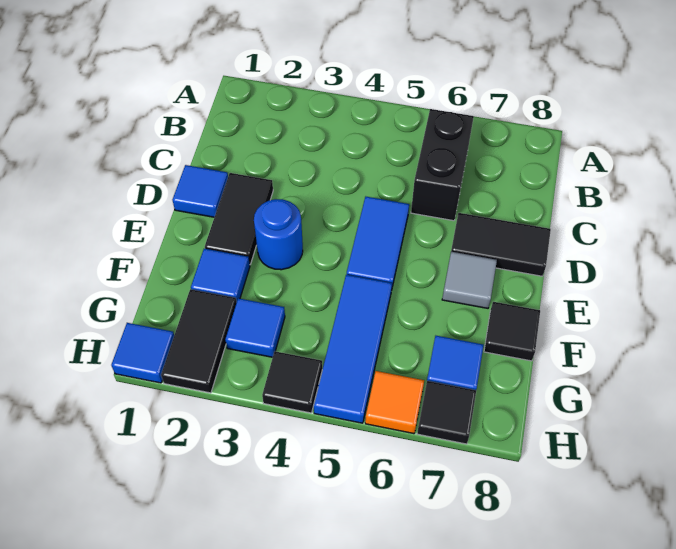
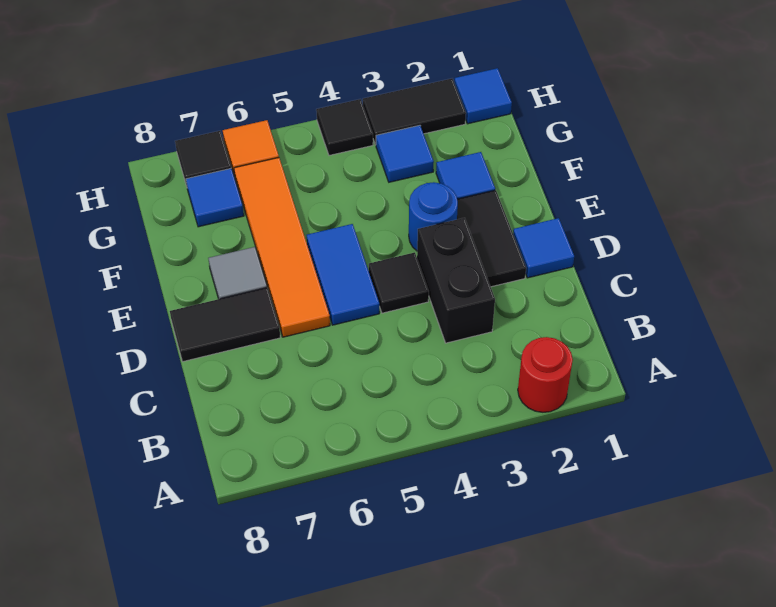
none -> red 1x1 round brick [518,337,573,412]
black 1x2 brick [411,109,474,221] -> black 1x2 brick moved to [417,218,495,343]
none -> orange 1x4 tile [234,158,330,337]
blue 1x3 tile [314,275,392,423] -> none
black 1x1 tile [484,302,540,361] -> black 1x1 tile moved to [369,252,429,313]
black 1x2 tile [161,289,237,393] -> black 1x2 tile turned to [363,79,466,145]

